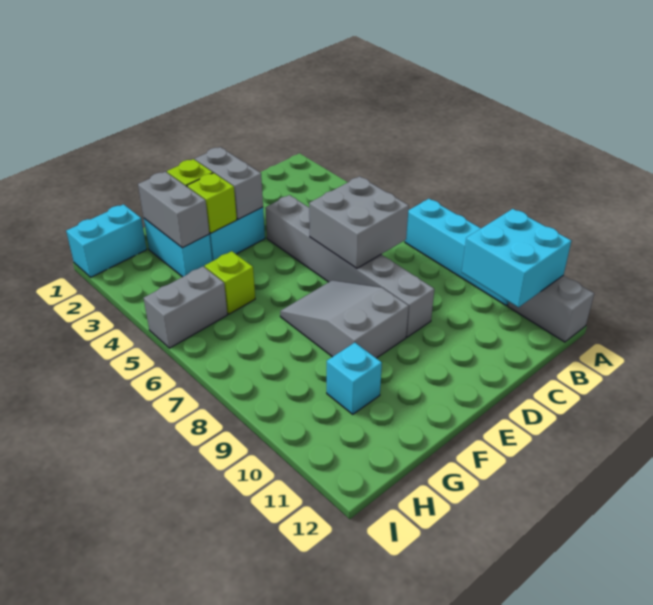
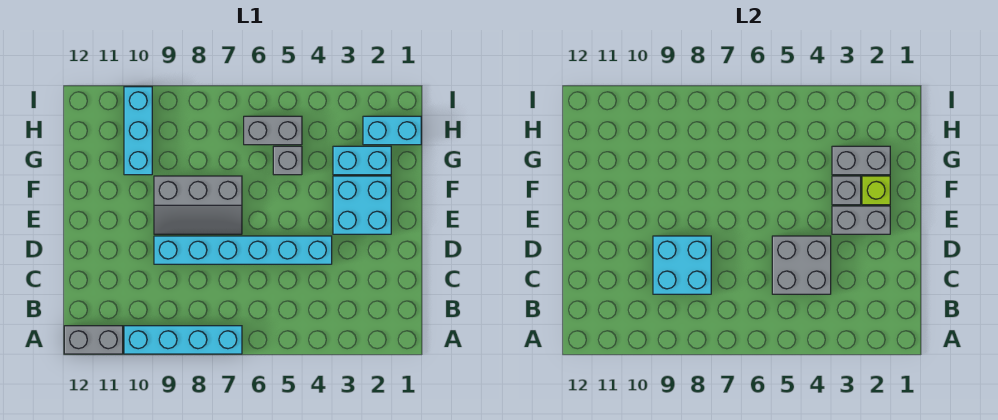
cyan 2x2 brick [462,209,571,307] -> cyan 2x2 brick moved to [653,236,711,294]
grey 2x2 brick [309,176,409,268] -> grey 2x2 brick moved to [772,236,831,294]
grey 1x6 brick [265,195,434,337] -> cyan 1x6 brick [154,236,332,264]
grey 2x3 slope [280,280,409,358] -> grey 2x3 slope turned to [154,176,242,234]
lime 1x1 brick [187,173,237,233] -> grey 1x1 brick [832,176,861,205]
lime 1x1 brick [205,251,255,314] -> grey 1x1 brick [273,146,302,175]
cyan 1x1 brick [327,343,382,414] -> cyan 1x3 brick [124,87,152,175]
cyan 1x2 brick [66,204,147,277] -> cyan 1x2 brick turned to [363,116,421,145]
grey 1x2 brick [144,267,227,348] -> grey 1x2 brick turned to [244,116,302,145]

